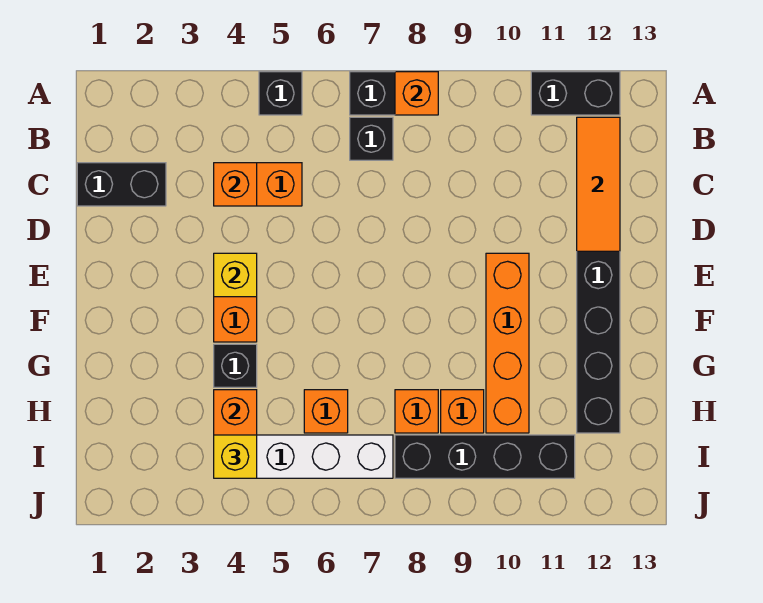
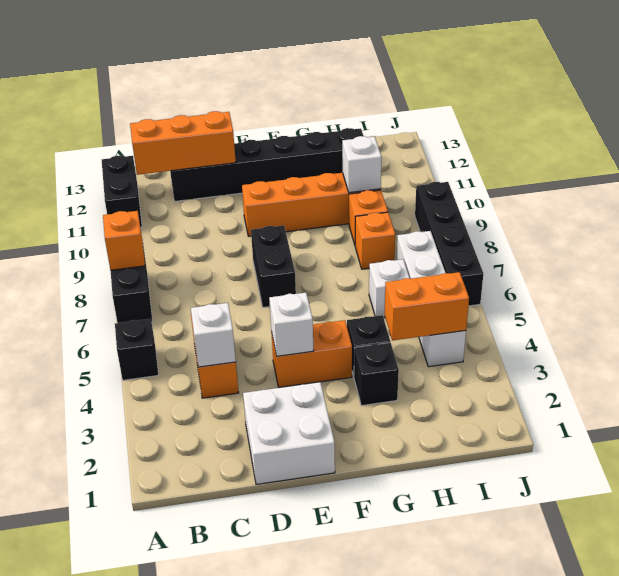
black 1x1 brick [350,117,393,160] -> black 1x1 brick moved to [354,343,399,406]
orange 1x3 tile [577,117,620,251] -> orange 1x3 brick [130,111,236,175]
black 1x2 brick [77,163,166,206] -> black 1x2 brick moved to [251,225,296,307]
orange 1x1 brick [214,163,257,206] -> white 1x1 brick [191,303,236,367]
none -> white 2x2 brick [243,382,335,484]
yellow 1x1 brick [214,253,257,297] -> white 1x1 brick [269,293,314,356]
orange 1x1 brick [304,390,348,433] -> white 1x1 brick [369,259,409,318]
none -> white 1x1 brick [342,136,381,193]
yellow 1x1 brick [214,435,257,478] -> none
black 1x4 brick [395,435,575,478] -> black 1x4 brick moved to [415,182,483,306]

